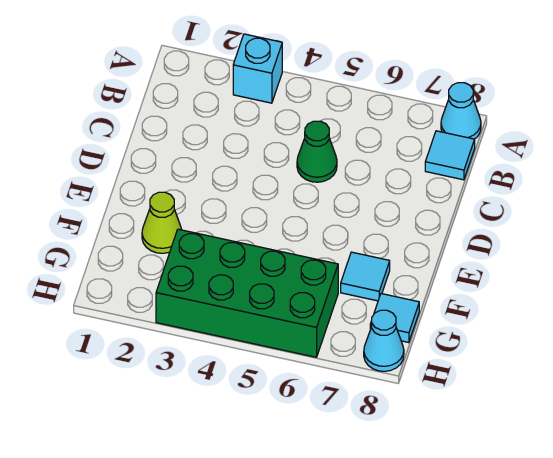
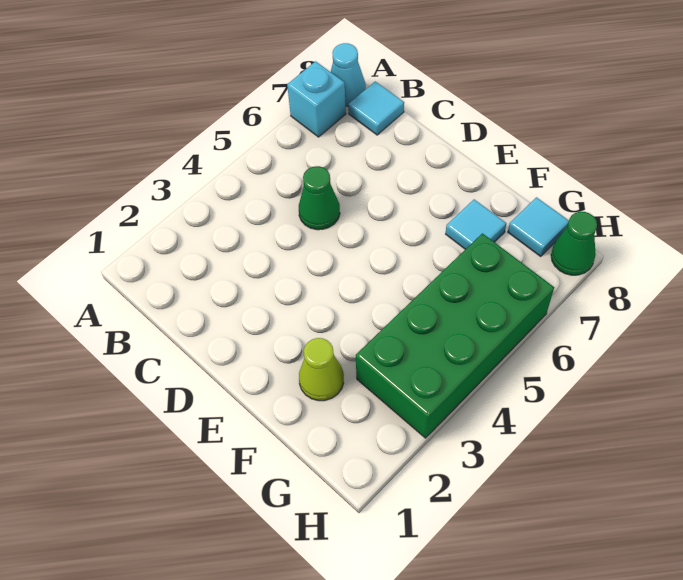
cyan 1x1 brick [233,34,282,103] -> cyan 1x1 brick moved to [287,61,346,137]
cyan 1x1 cone [364,310,404,371] -> green 1x1 cone [551,212,597,275]

